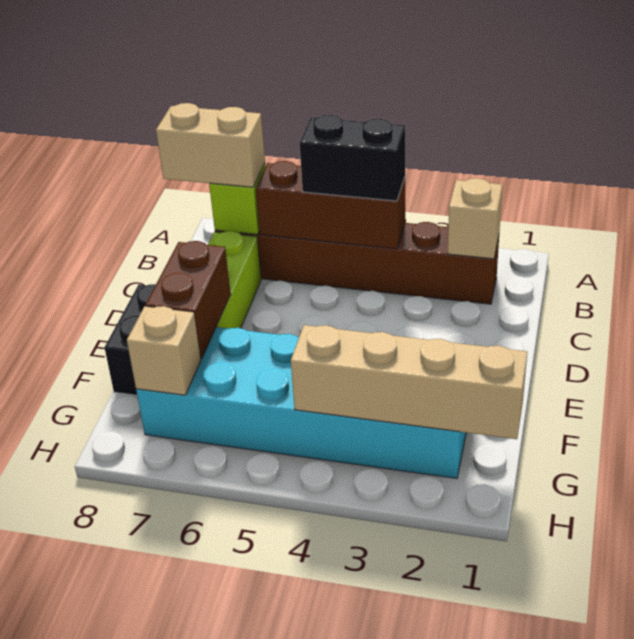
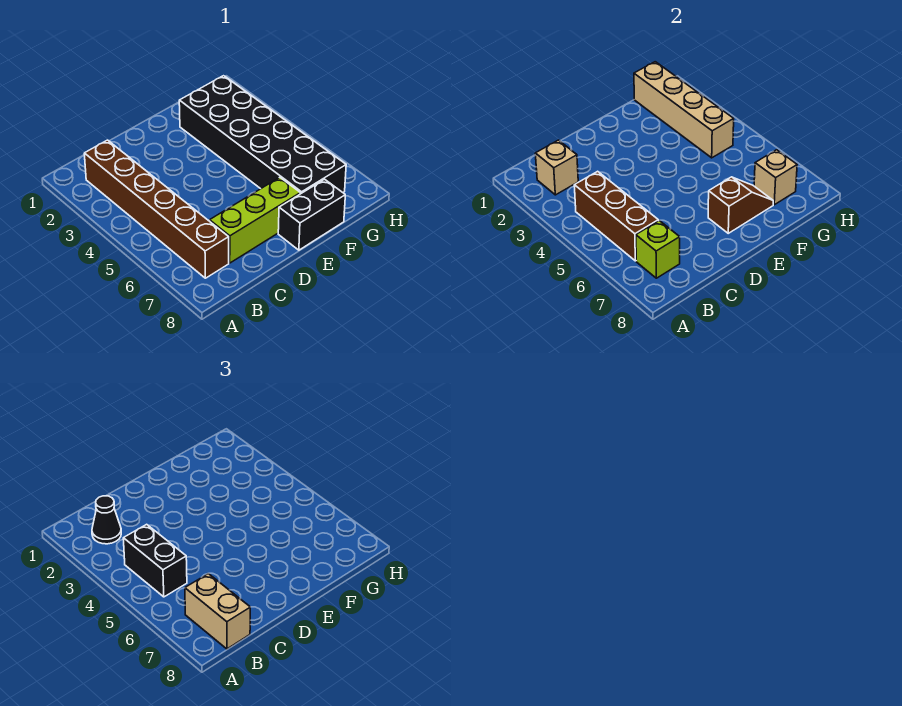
none -> black 1x1 cone [92,496,121,544]
brown 1x2 brick [145,241,231,359] -> brown 1x2 slope [708,177,773,233]
cyan 2x6 brick [136,327,466,478] -> black 2x6 brick [179,76,346,194]

